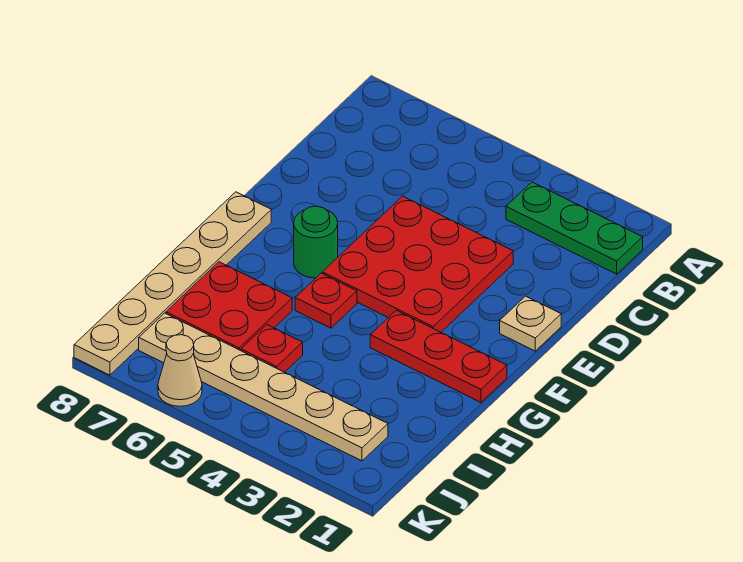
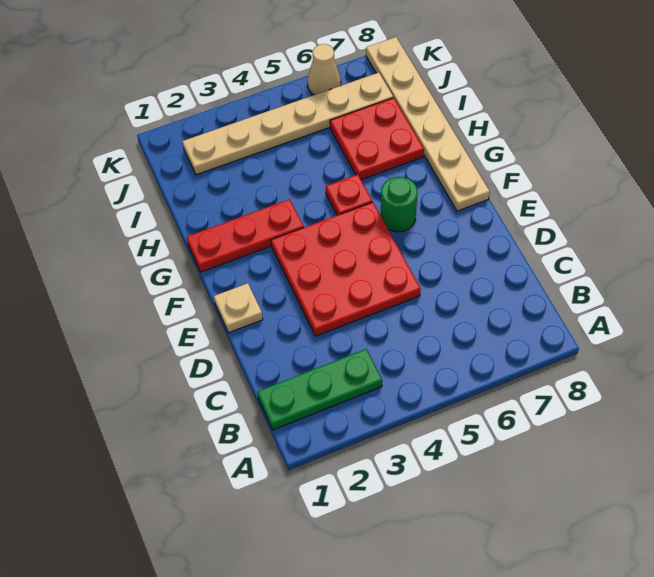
red 1x1 plate [241,325,303,372] -> none

